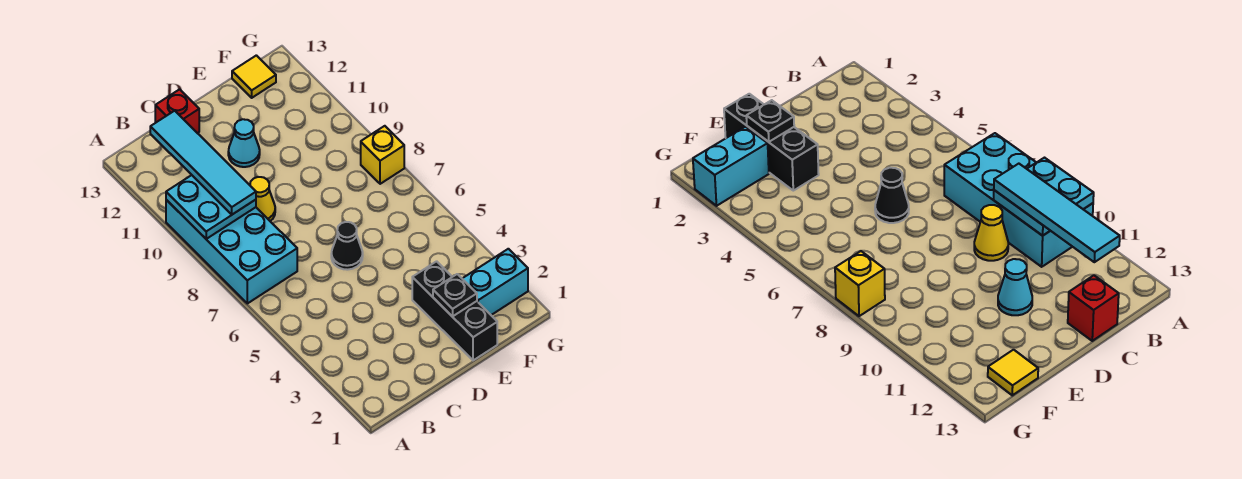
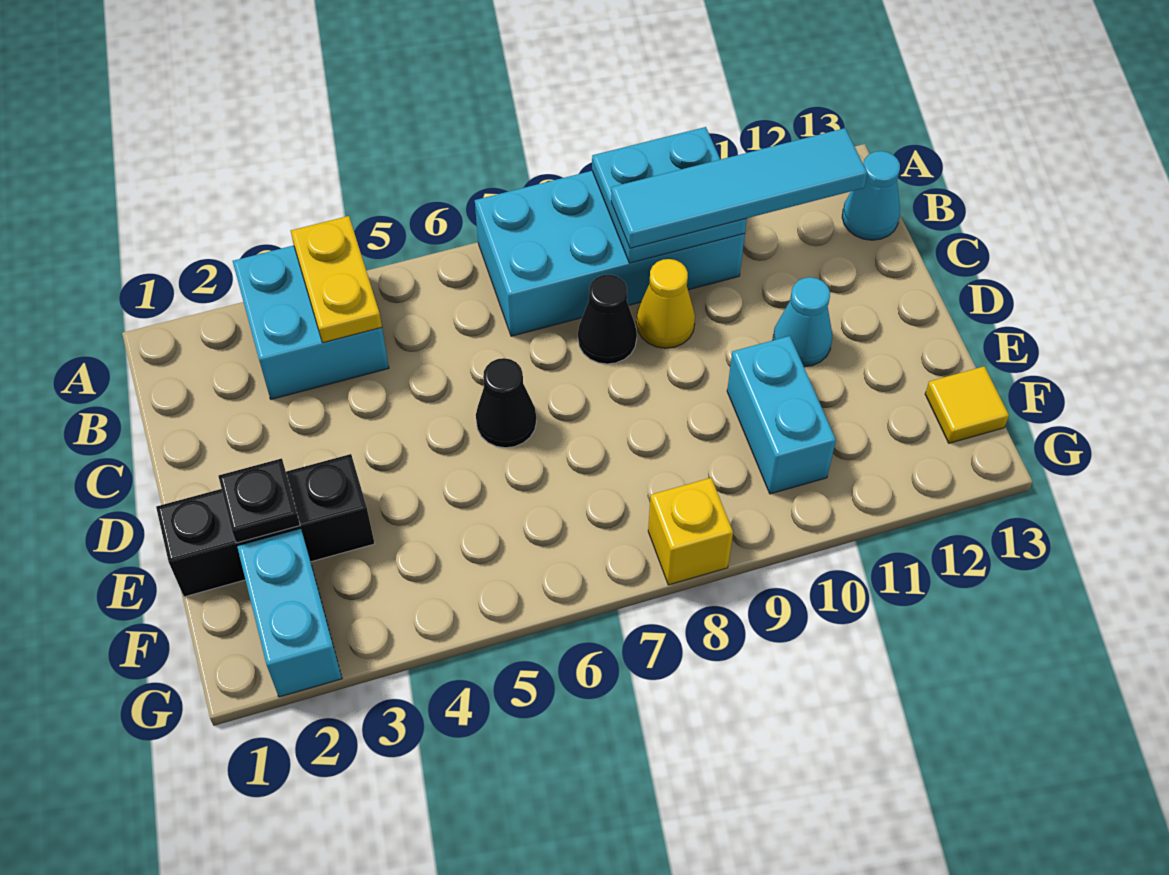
none -> cyan 2x2 brick [233,245,389,399]
none -> yellow 1x2 plate [291,216,382,343]
none -> cyan 1x1 cone [842,151,900,240]
none -> black 1x1 cone [578,275,637,364]
red 1x1 brick [155,89,199,133] -> none
none -> cyan 1x2 brick [727,336,836,494]

